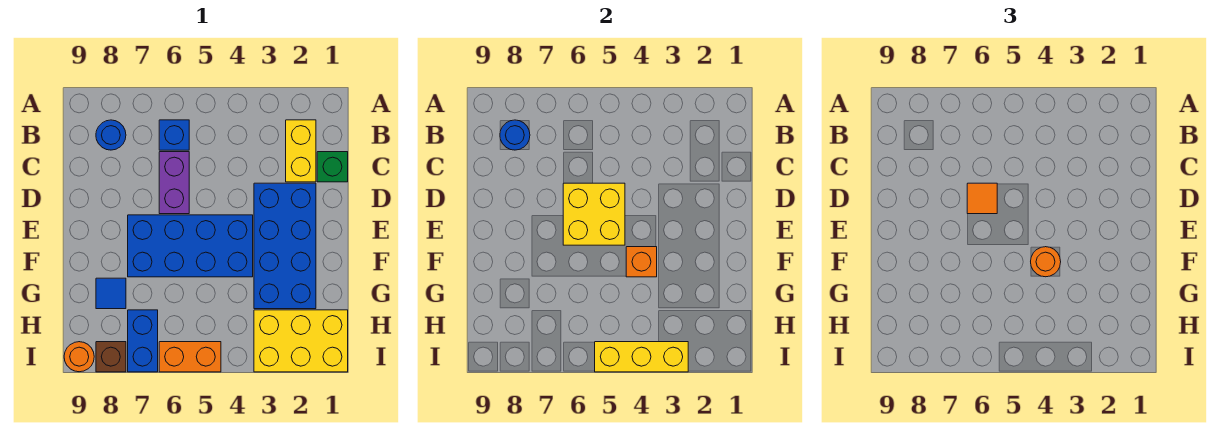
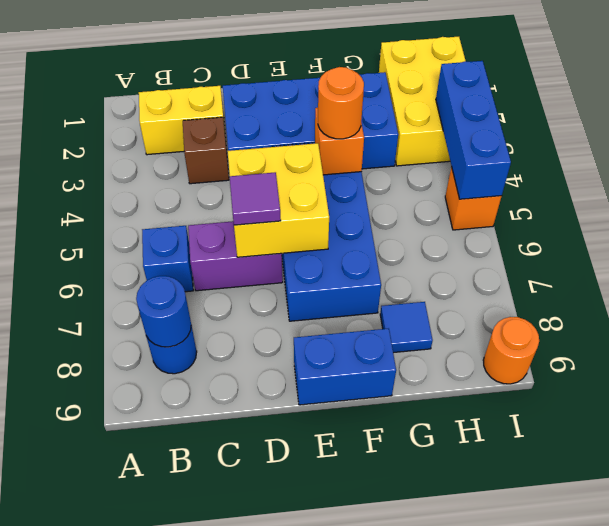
green 1x1 brick [317,152,348,182] -> none
orange 1x1 tile [967,183,997,214] -> purple 1x1 tile [230,172,281,225]
blue 1x2 brick [128,310,158,372] -> blue 1x2 brick moved to [294,328,396,405]
yellow 1x3 brick [595,342,688,372] -> blue 1x3 brick [436,61,511,199]
orange 1x2 brick [159,342,221,372] -> orange 1x1 brick [445,167,502,230]
brown 1x1 brick [96,342,126,372] -> brown 1x1 brick moved to [183,117,229,184]

